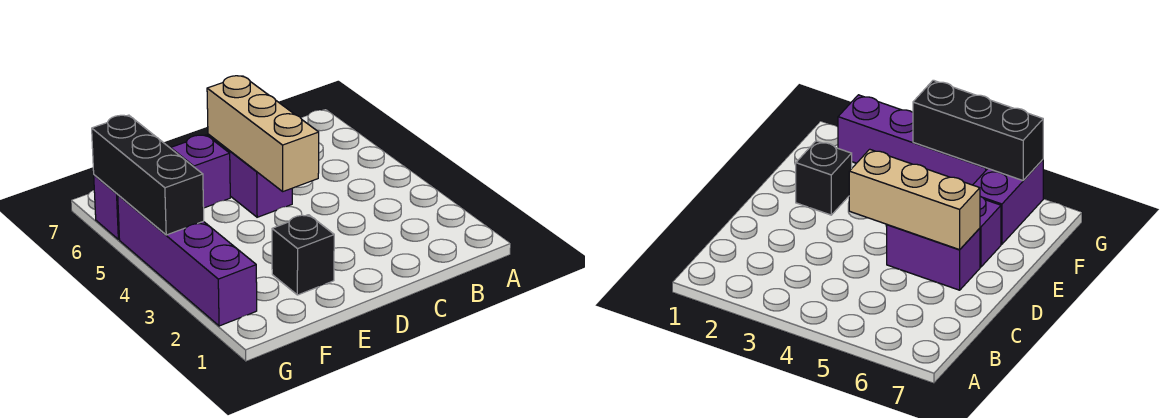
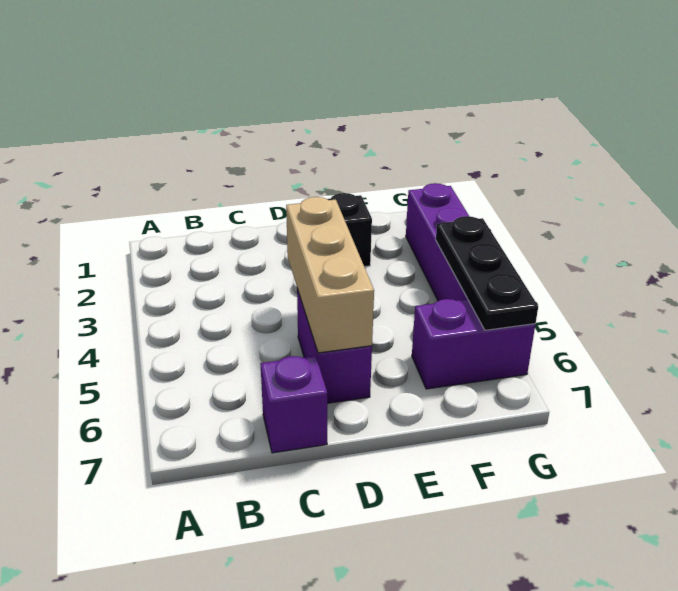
purple 1x1 brick [171,135,230,208] -> purple 1x1 brick moved to [260,356,327,453]
black 1x3 brick [92,115,204,235] -> black 1x3 plate [436,216,538,330]

